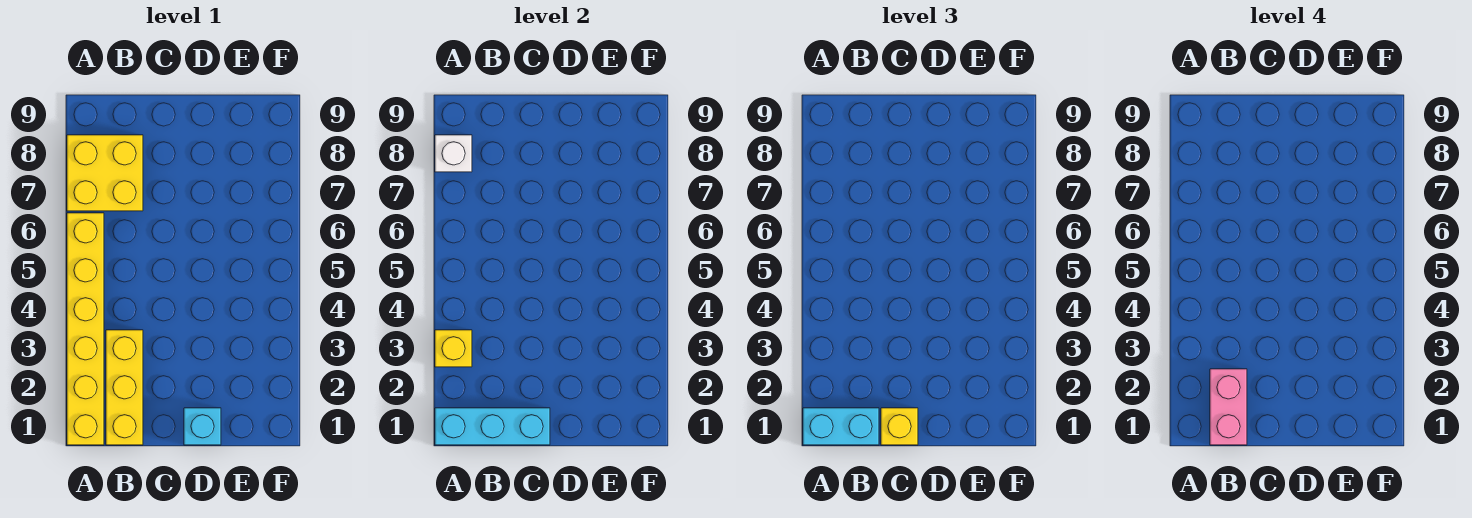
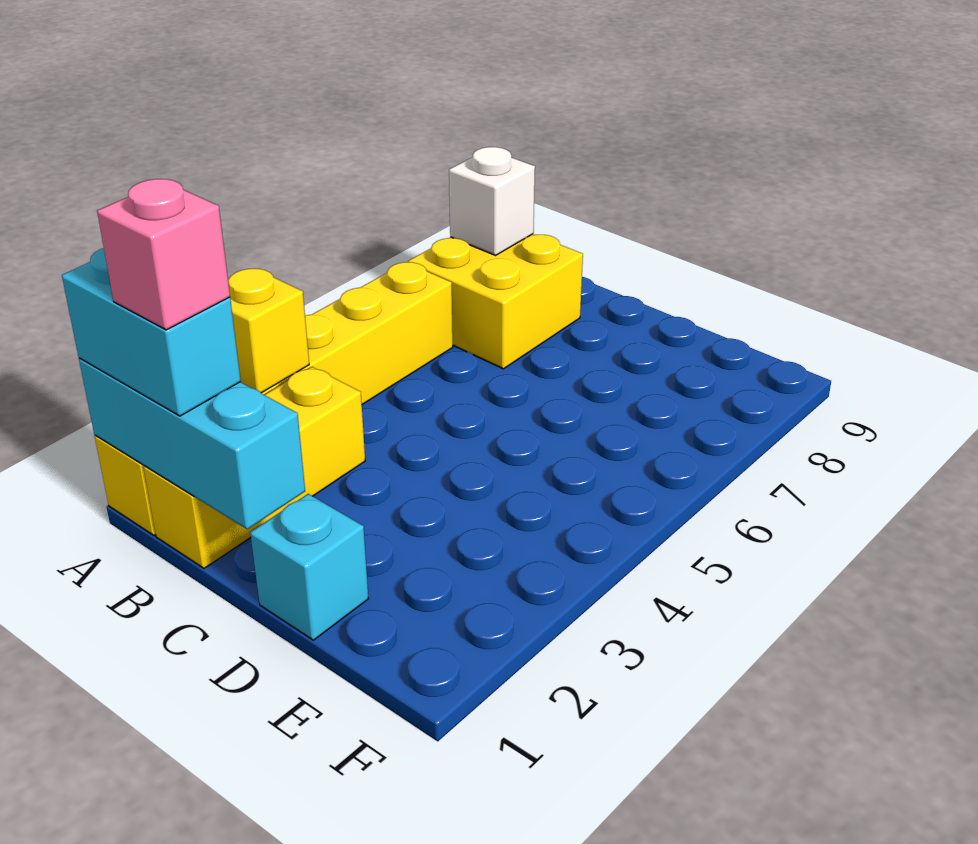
pink 1x2 brick [1210,369,1247,445] -> pink 1x1 brick [97,179,230,330]
yellow 1x1 brick [881,408,918,445] -> none

